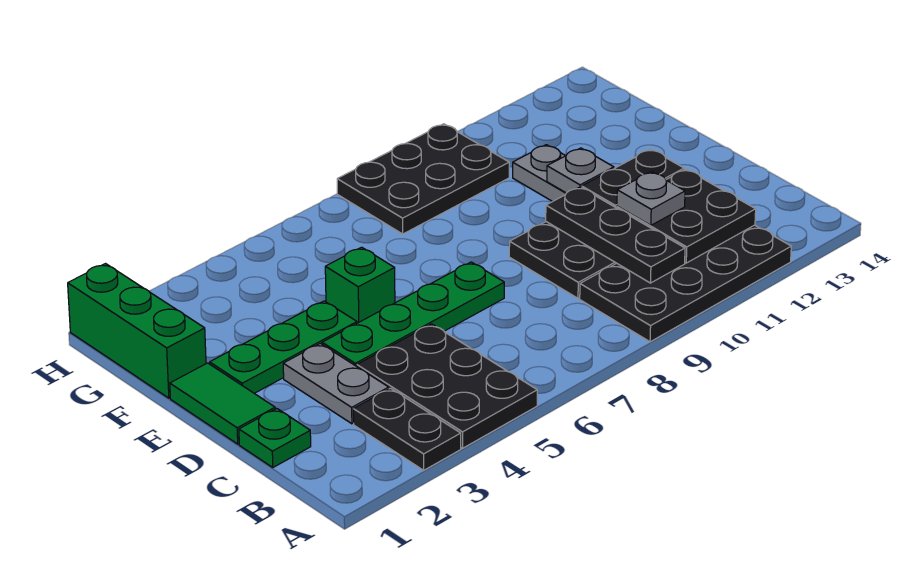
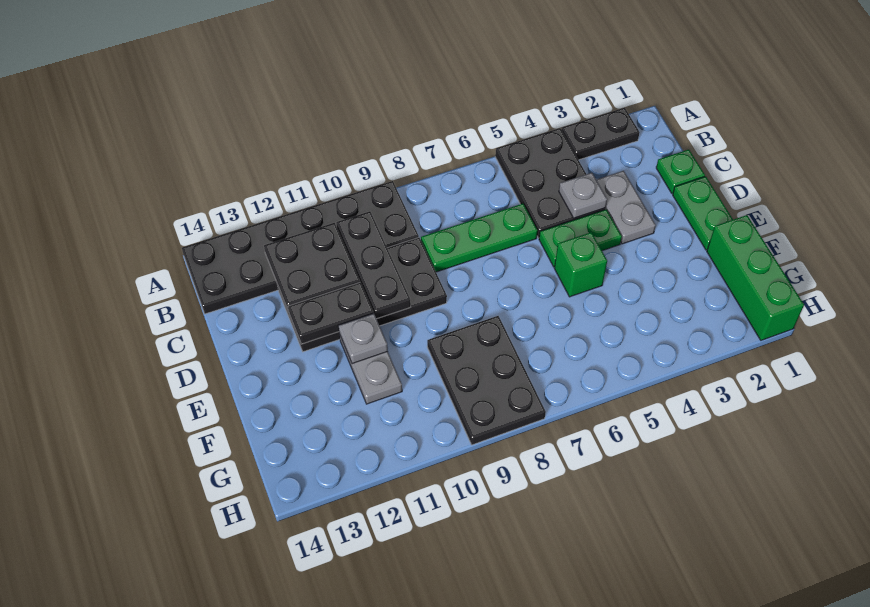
black 1x2 plate [353,388,461,470] -> black 1x2 plate turned to [561,108,640,160]
black 2x4 plate [580,225,791,342] -> black 2x6 plate [182,181,419,314]
grey 1x1 plate [617,172,685,225] -> grey 1x1 plate moved to [559,173,607,218]
green 1x2 tile [170,363,275,444] -> green 1x2 plate [673,176,733,250]
green 1x4 plate [322,262,504,366] -> green 1x2 plate [539,209,622,267]
green 1x3 plate [210,301,357,393] -> green 1x3 plate moved to [421,204,537,272]
black 2x3 plate [337,124,509,234] -> black 2x3 plate turned to [427,316,546,445]

